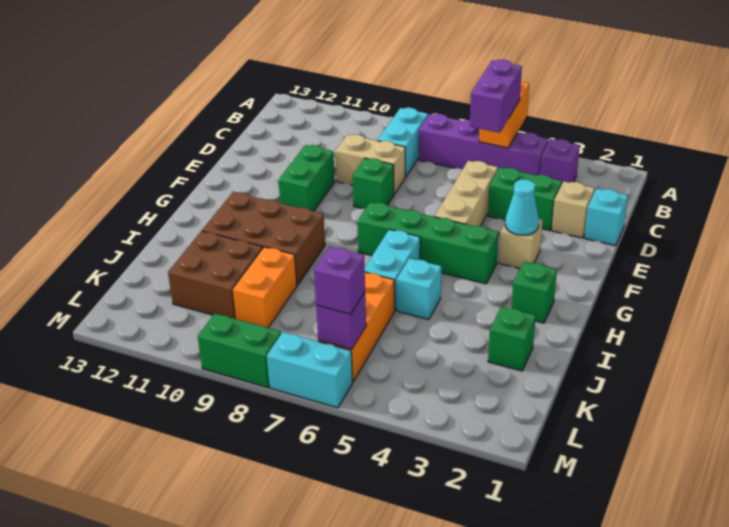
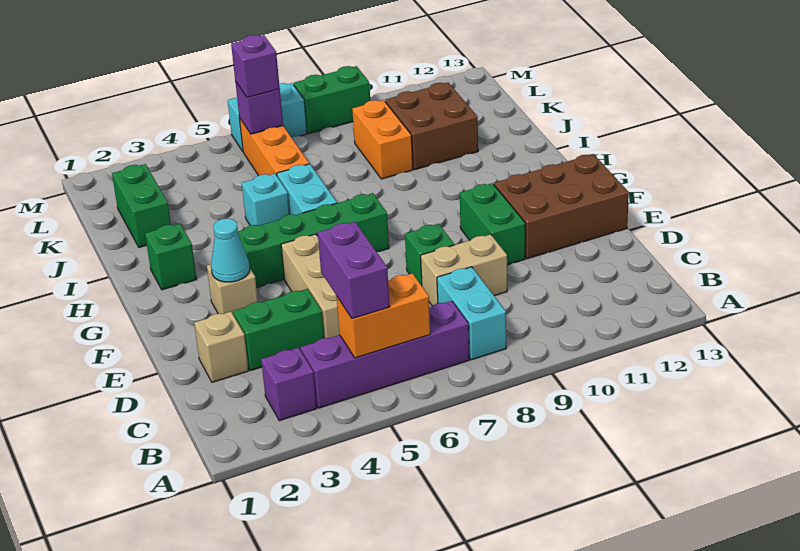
orange 1x2 brick [479,82,529,148] -> orange 1x2 brick turned to [337,273,430,358]
cyan 1x1 brick [584,188,628,246] -> none
brown 2x3 brick [202,192,325,285] -> brown 2x3 brick moved to [494,154,629,259]
green 1x1 brick [488,306,536,371] -> green 1x2 brick [112,164,171,247]

